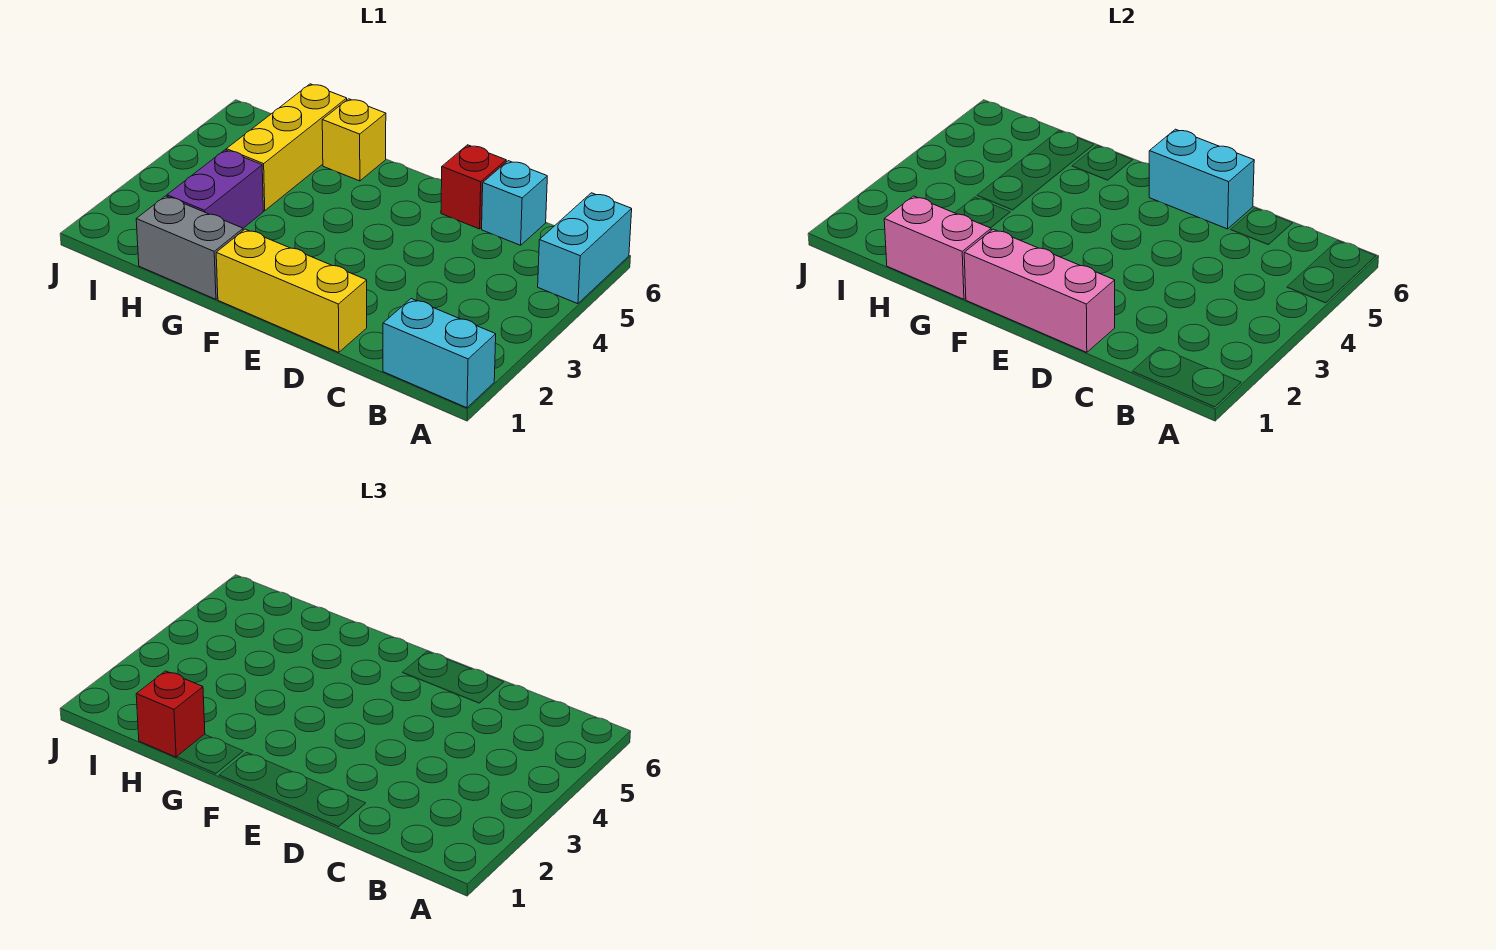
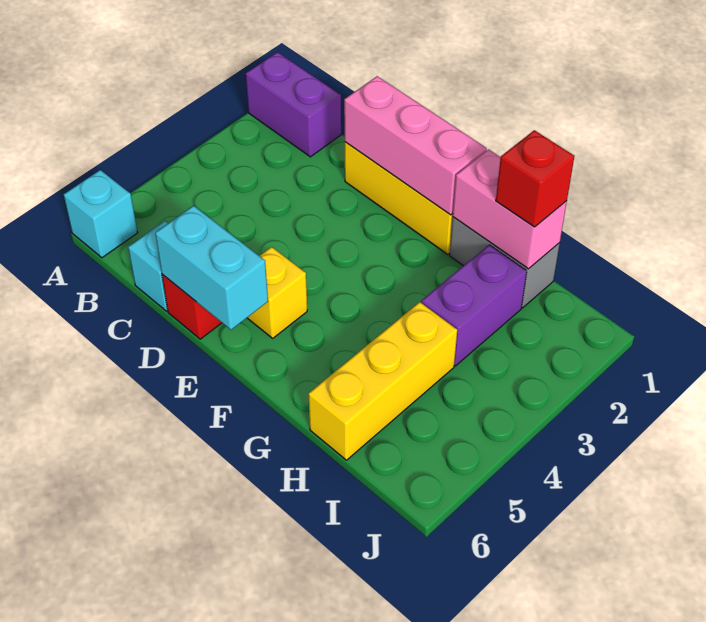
cyan 1x2 brick [383,299,496,408] -> purple 1x2 brick [246,52,341,157]
cyan 1x2 brick [538,193,632,304] -> cyan 1x1 brick [64,170,137,258]
yellow 1x1 brick [322,99,386,181] -> yellow 1x1 brick moved to [247,247,307,338]

